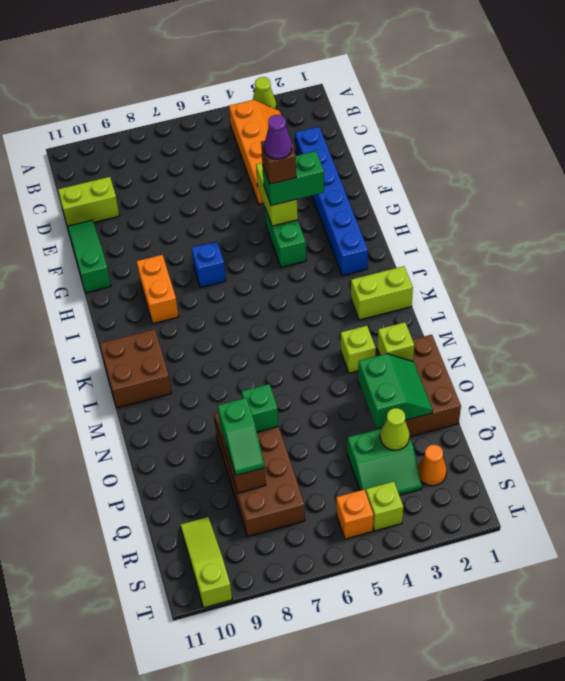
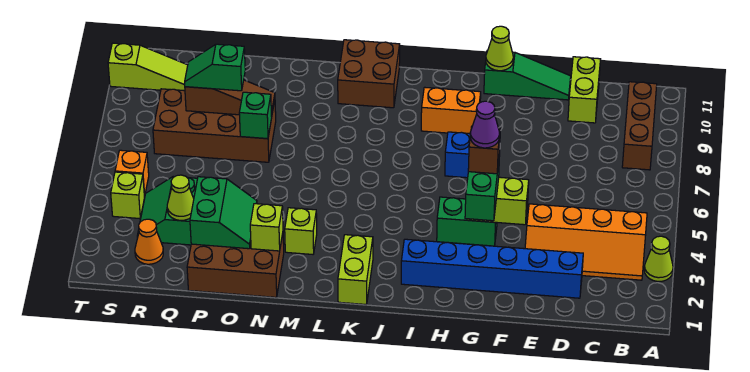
none -> brown 1x3 brick [622,82,657,170]
none -> lime 1x1 cone [486,26,513,71]
green 2x2 slope [358,354,433,428] -> green 2x2 slope turned to [190,177,257,249]

